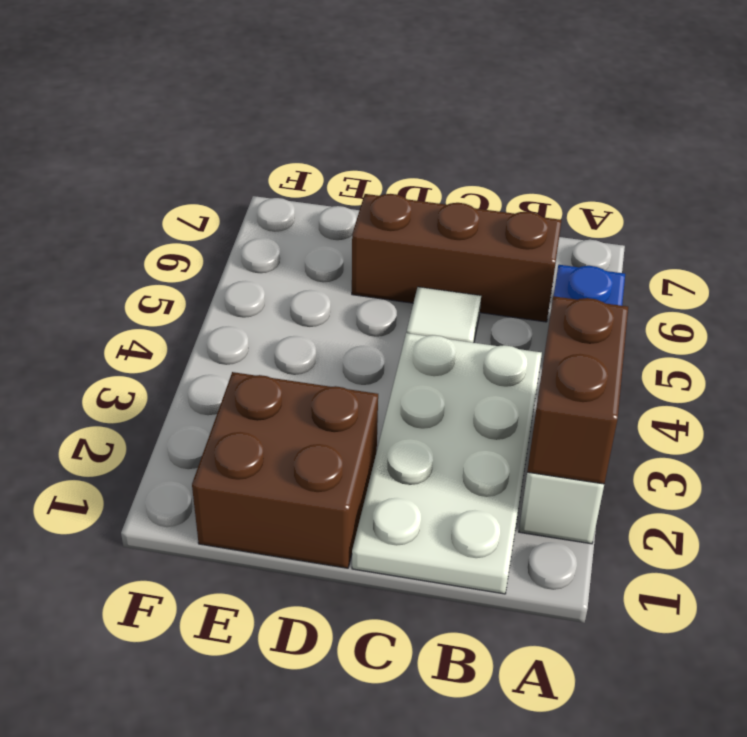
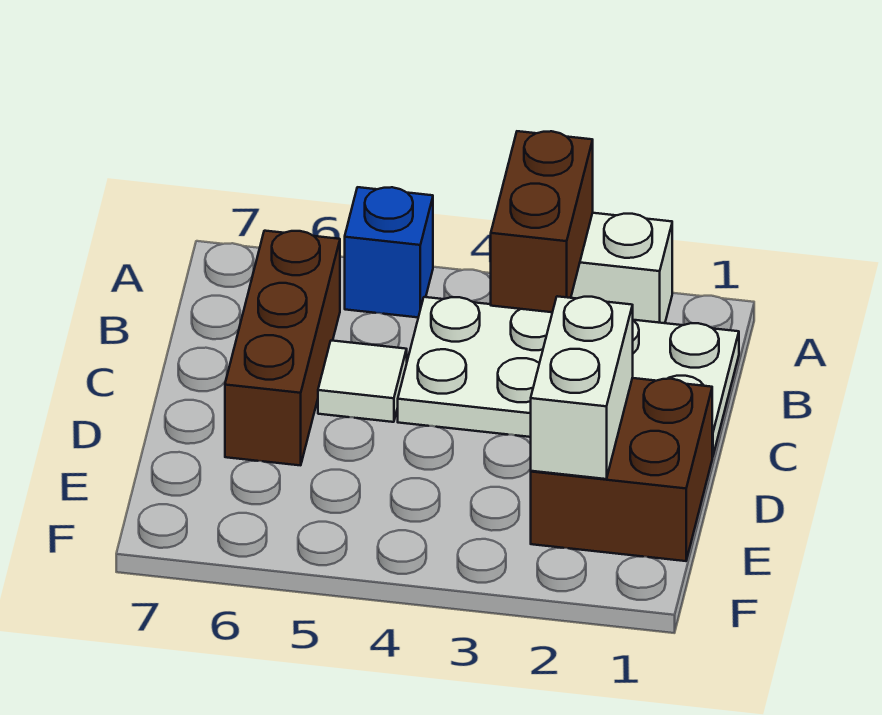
brown 1x2 brick [527,296,628,484] -> brown 1x2 brick turned to [491,131,593,312]
none -> white 1x2 brick [531,296,633,479]

